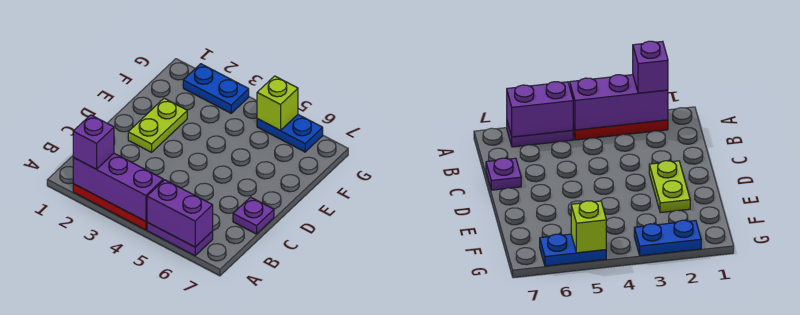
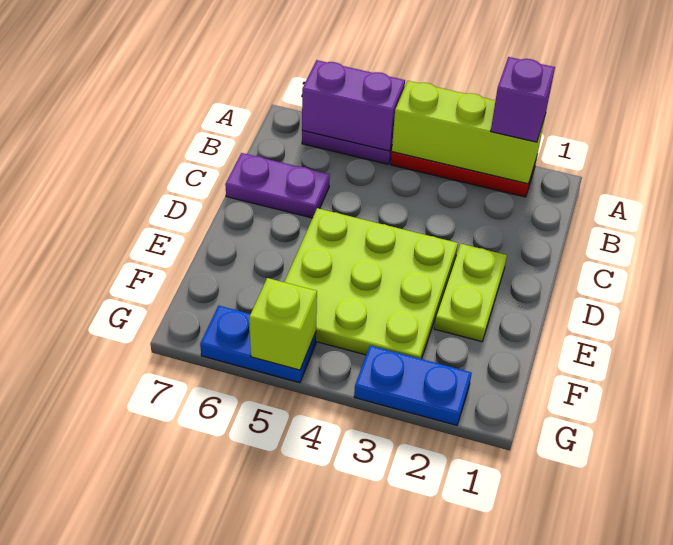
purple 1x3 brick [73,153,163,221] -> lime 1x3 brick [392,81,546,184]
purple 1x1 plate [233,197,274,234] -> purple 1x2 plate [225,153,330,218]
none -> lime 3x3 plate [285,208,458,359]

